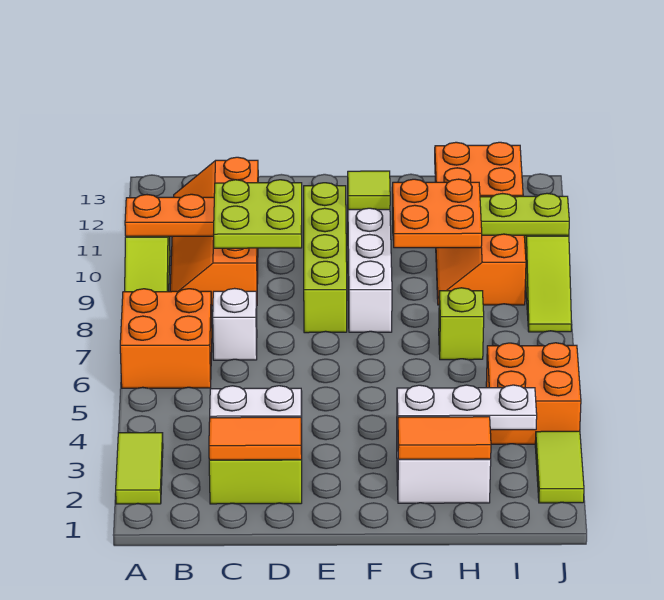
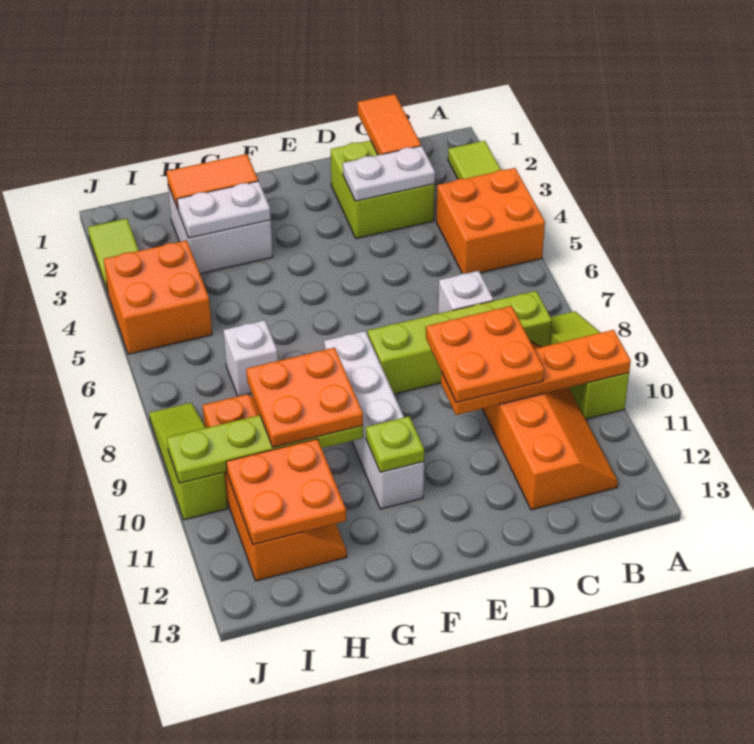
orange 2x2 brick [120,289,212,388] -> orange 2x2 brick moved to [436,168,545,274]
orange 1x2 tile [209,417,302,460] -> orange 1x2 tile turned to [358,94,421,155]
lime 2x2 plate [214,180,302,248] -> orange 2x2 plate [426,306,544,403]
lime 1x4 brick [304,183,347,333] -> lime 1x4 brick turned to [368,291,552,394]
lime 1x1 tile [348,171,390,210] -> lime 1x1 plate [366,416,424,472]
white 1x3 plate [397,385,537,430] -> white 1x2 plate [177,181,271,238]
lime 1x1 brick [439,288,484,360] -> white 1x1 brick [224,320,278,396]

